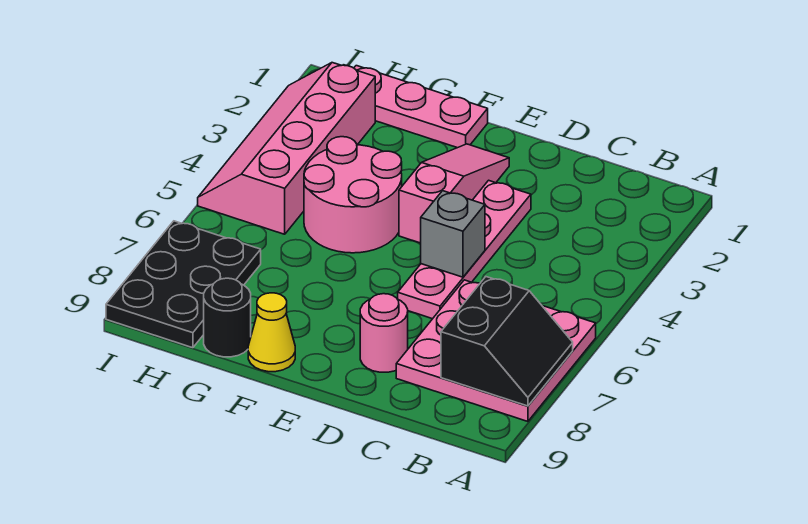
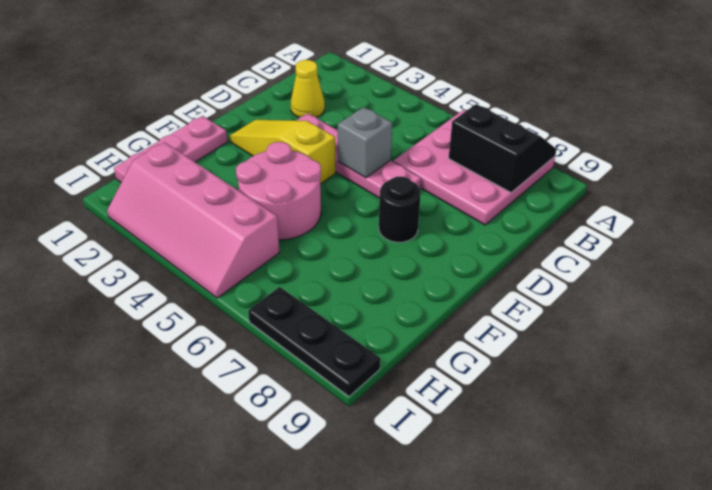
pink 1x1 round brick [360,294,408,372] -> none
pink 1x3 slope [399,144,509,243] -> yellow 1x3 slope [230,120,335,184]
yellow 1x1 cone [248,293,295,372] -> yellow 1x1 cone moved to [291,60,325,118]
black 1x1 round brick [204,278,251,357] -> black 1x1 round brick moved to [379,177,421,242]
black 2x3 plate [106,221,261,348] -> black 1x3 plate [248,287,380,396]

